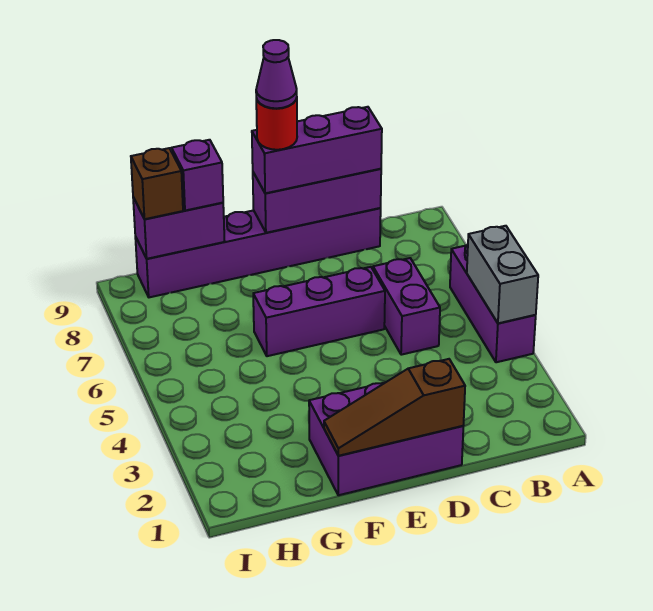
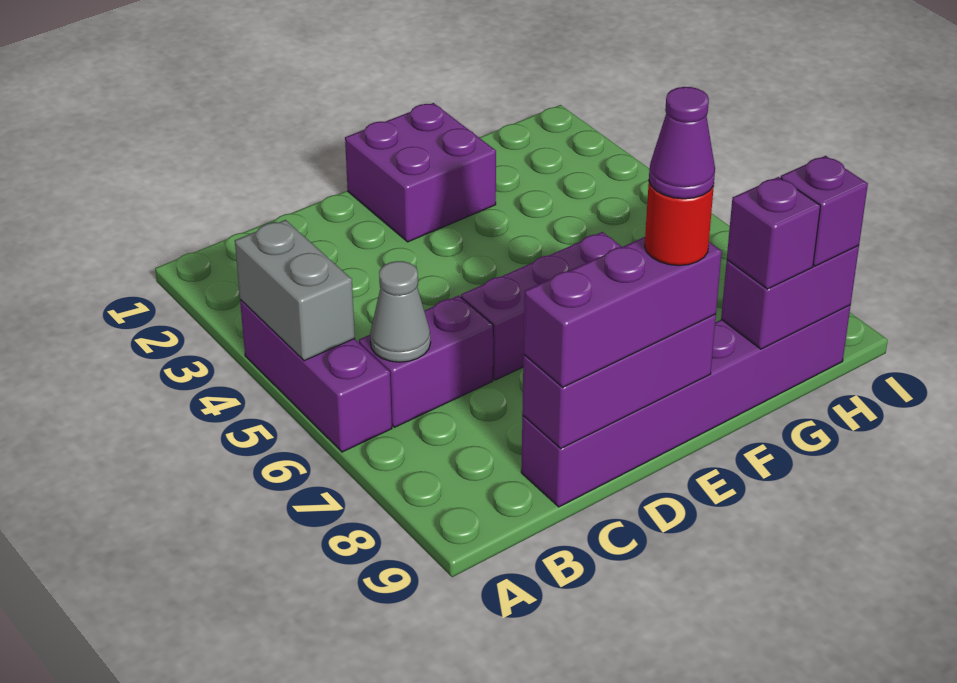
none -> grey 1x1 cone [370,261,431,362]
purple 1x2 brick [373,258,440,355] -> purple 1x2 brick turned to [359,295,493,427]
purple 2x3 brick [309,383,463,495] -> purple 2x2 brick [345,103,496,242]
brown 1x3 slope [324,359,465,456] -> none
brown 1x1 brick [131,148,183,219] -> purple 1x1 brick [781,156,868,266]

